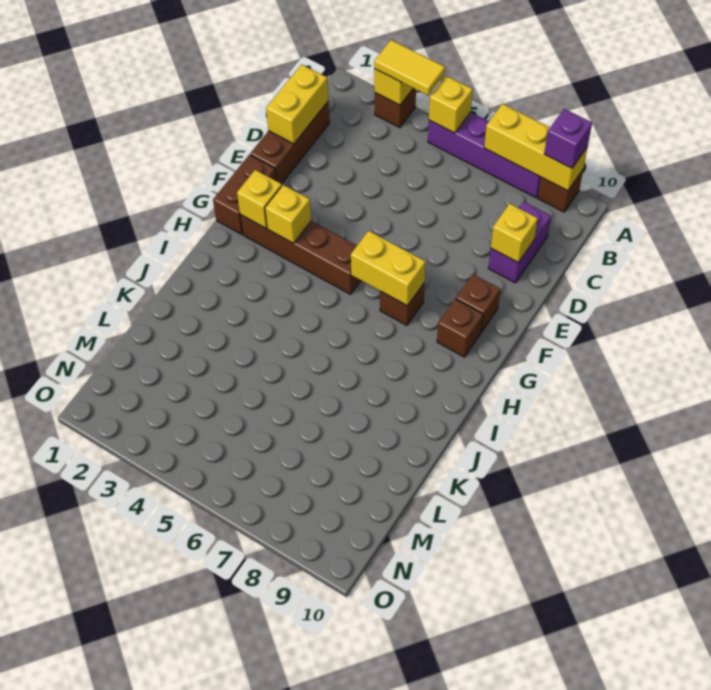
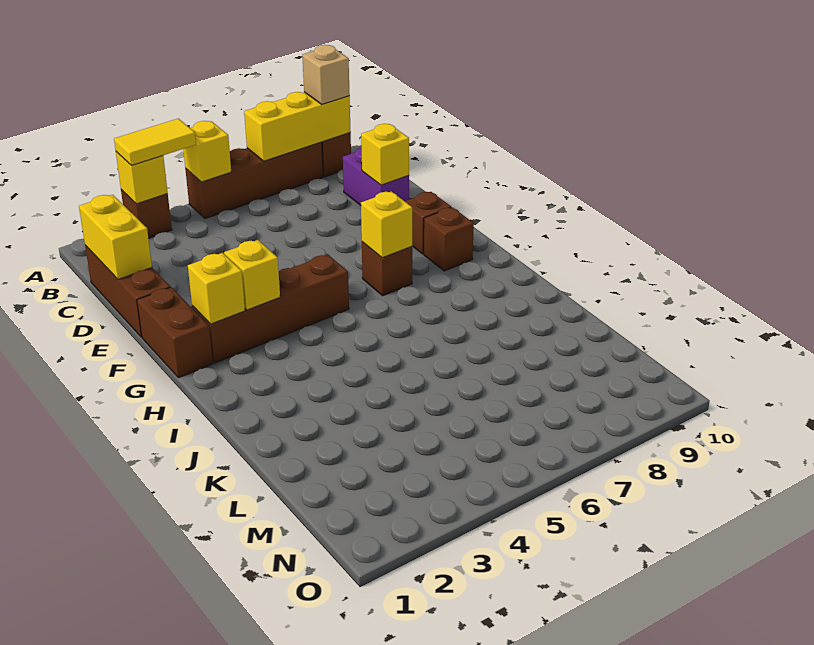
purple 1x4 brick [428,112,541,198] -> brown 1x4 brick [185,142,323,219]
purple 1x1 brick [544,109,592,168] -> tan 1x1 brick [302,45,350,104]
yellow 1x2 brick [351,231,426,306] -> yellow 1x1 brick [361,191,412,258]

